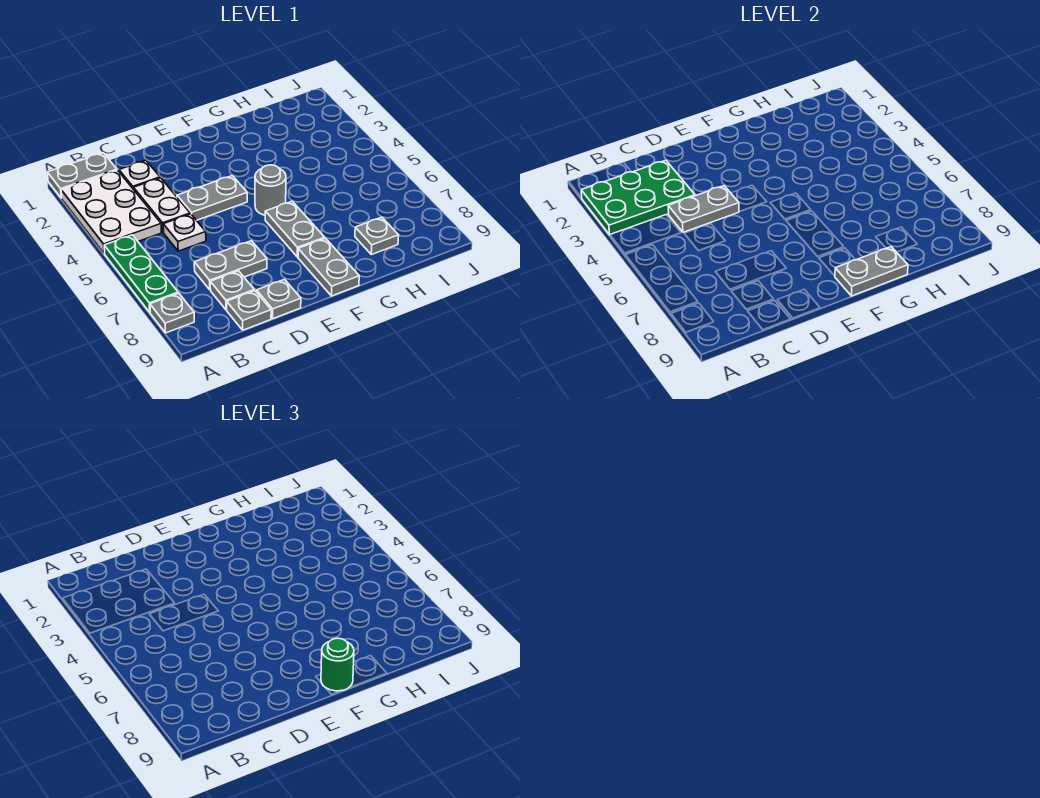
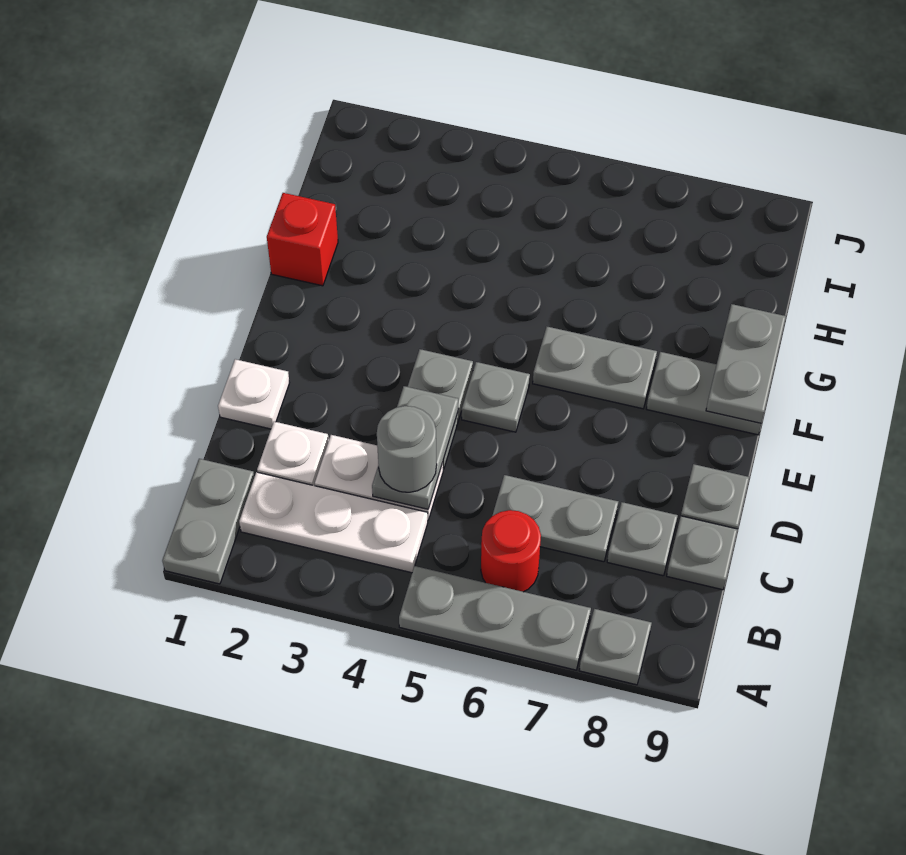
white 2x3 plate [61,170,162,254] -> white 1x3 plate [239,472,428,573]
green 2x3 plate [581,160,695,235] -> none
green 1x3 plate [104,235,178,312] -> grey 1x3 plate [399,566,591,670]
none -> red 1x1 round brick [481,510,541,592]
white 1x1 plate [163,214,206,251] -> white 1x1 plate moved to [218,359,290,429]
grey 1x2 plate [194,241,267,290] -> grey 1x2 plate turned to [492,475,618,562]
grey 1x1 round brick [255,165,286,215] -> grey 1x1 round brick moved to [377,406,437,492]
green 1x1 round brick [321,638,354,691] -> none
none -> red 1x1 brick [267,193,338,286]
grey 1x1 plate [355,217,399,255] -> grey 1x1 plate moved to [462,362,530,432]

